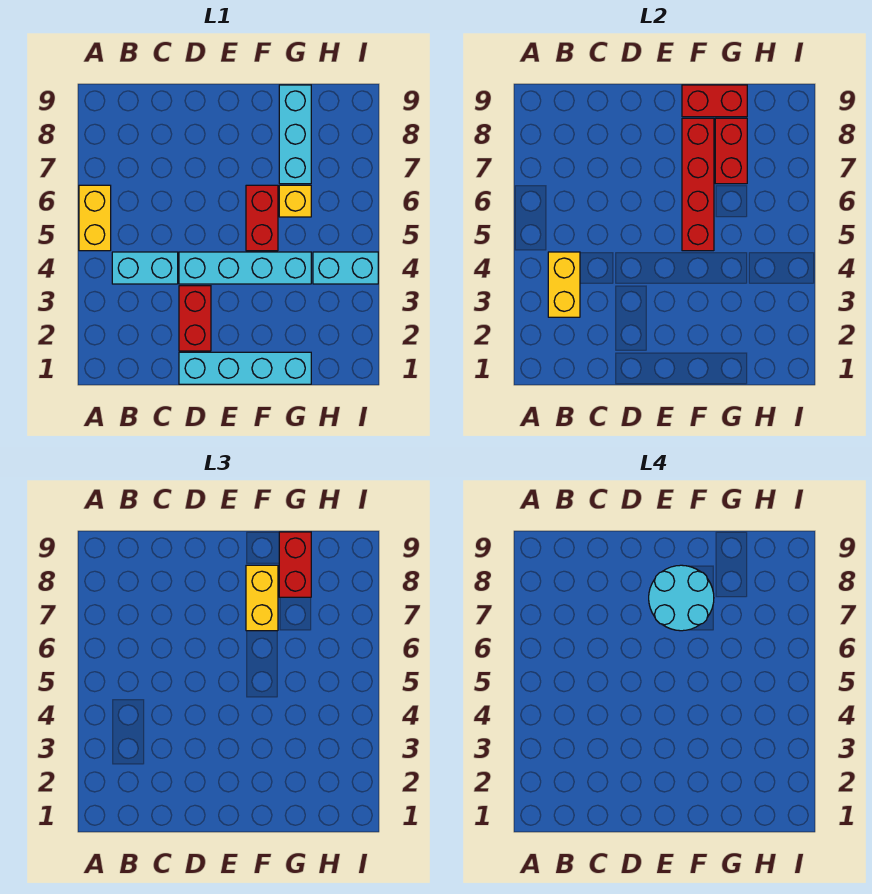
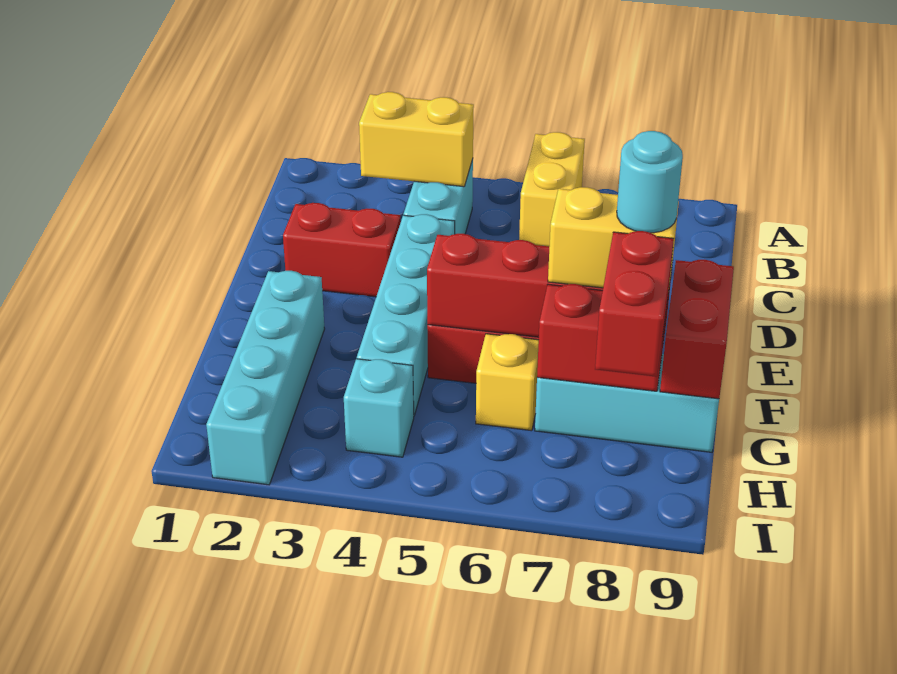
yellow 1x2 brick [79,185,111,251] -> yellow 1x2 brick turned to [519,132,585,247]
cyan 1x4 brick [179,352,311,384] -> cyan 1x4 brick moved to [206,271,325,485]
cyan 2x2 round brick [649,565,714,631] -> cyan 1x1 round brick [617,131,683,233]
red 1x2 brick [279,532,311,597] -> red 1x2 brick turned to [595,231,674,377]
cyan 1x2 brick [313,252,378,284] -> cyan 1x1 brick [344,359,414,457]

